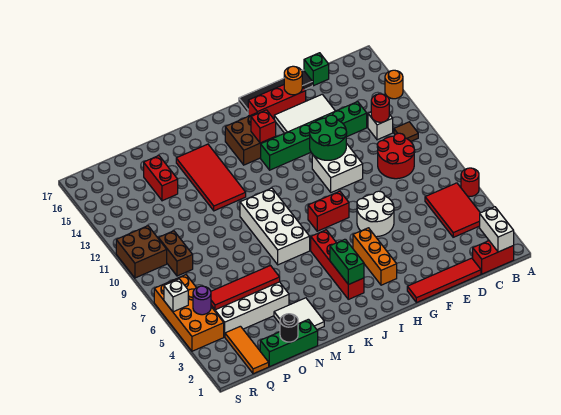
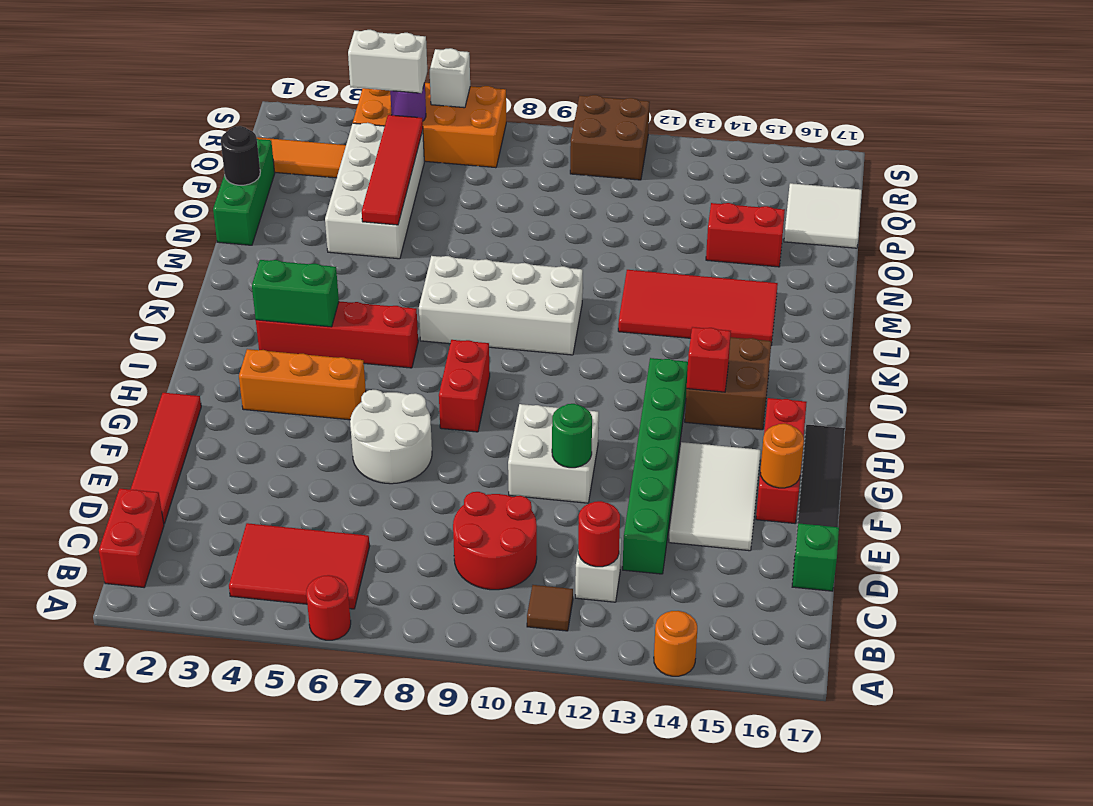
white 1x2 brick [480,207,514,252] -> white 1x2 brick moved to [348,30,427,93]
green 2x2 round brick [309,115,347,160] -> green 1x1 round brick [552,404,592,468]
white 2x2 tile [274,298,324,329] -> white 2x2 tile moved to [784,183,862,248]
brown 1x2 brick [158,231,193,276] -> none

